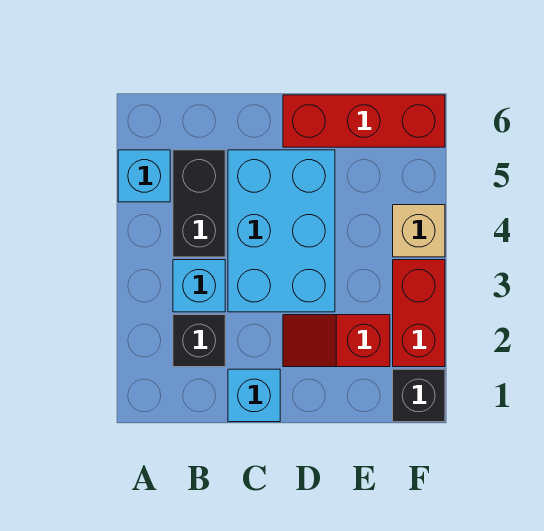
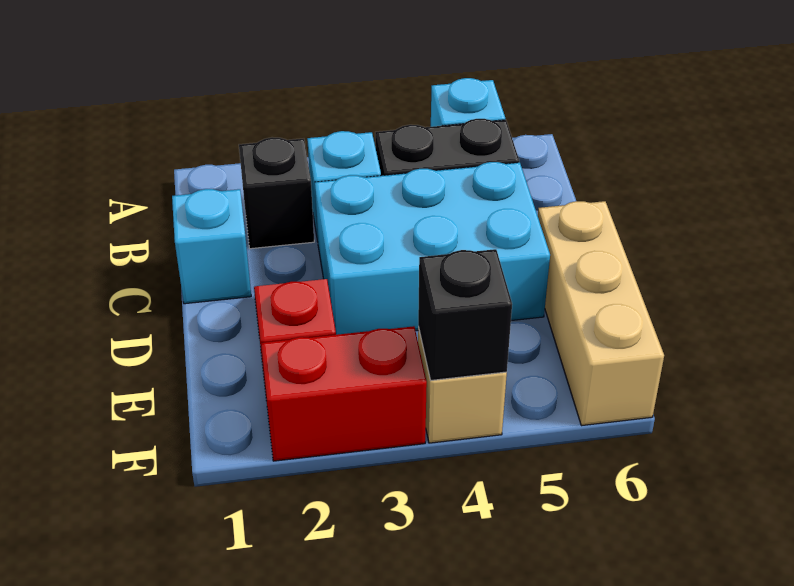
red 1x3 brick [283,95,445,147] -> tan 1x3 brick [538,201,664,426]
black 1x1 brick [393,369,445,422] -> black 1x1 brick moved to [418,249,512,380]

